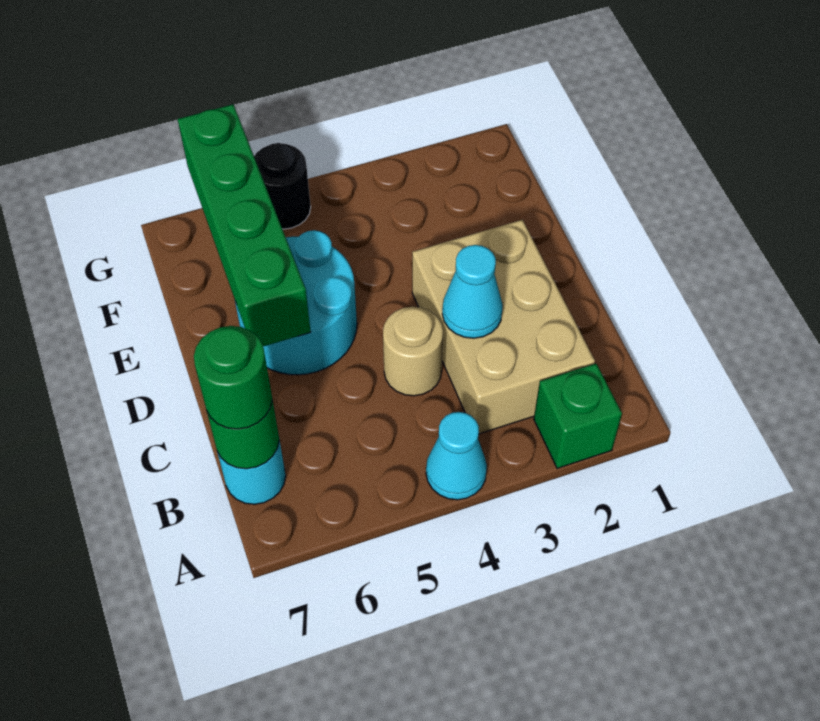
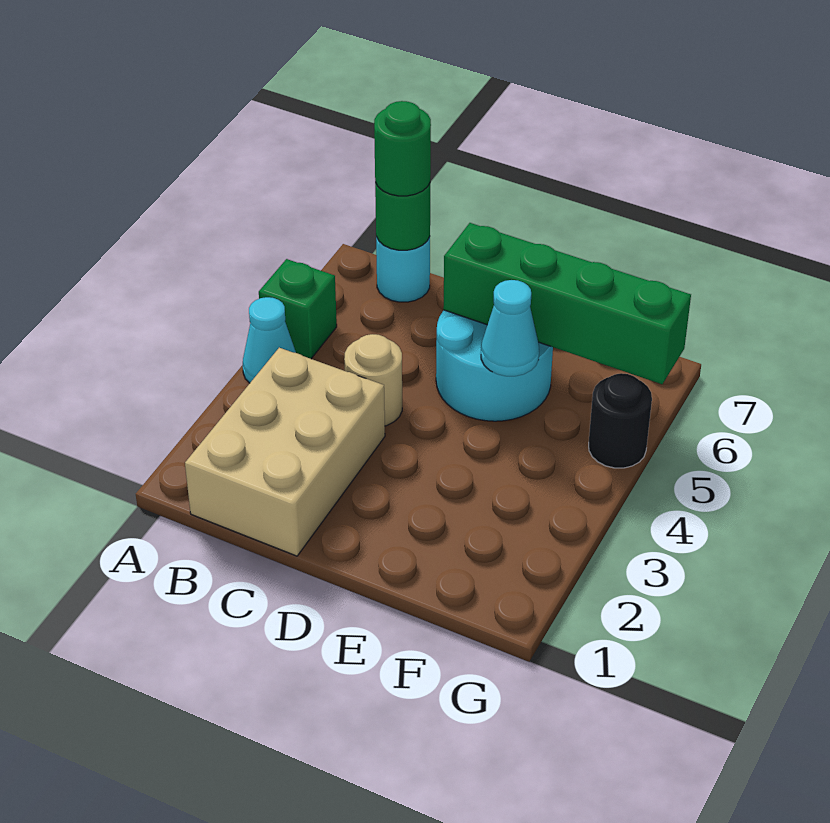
green 1x1 brick [534,364,622,468] -> green 1x1 brick moved to [259,259,337,359]
tan 2x3 brick [412,220,595,434] -> tan 2x3 brick turned to [185,348,385,556]
cyan 1x1 cone [442,245,503,338] -> cyan 1x1 cone moved to [481,280,539,376]

